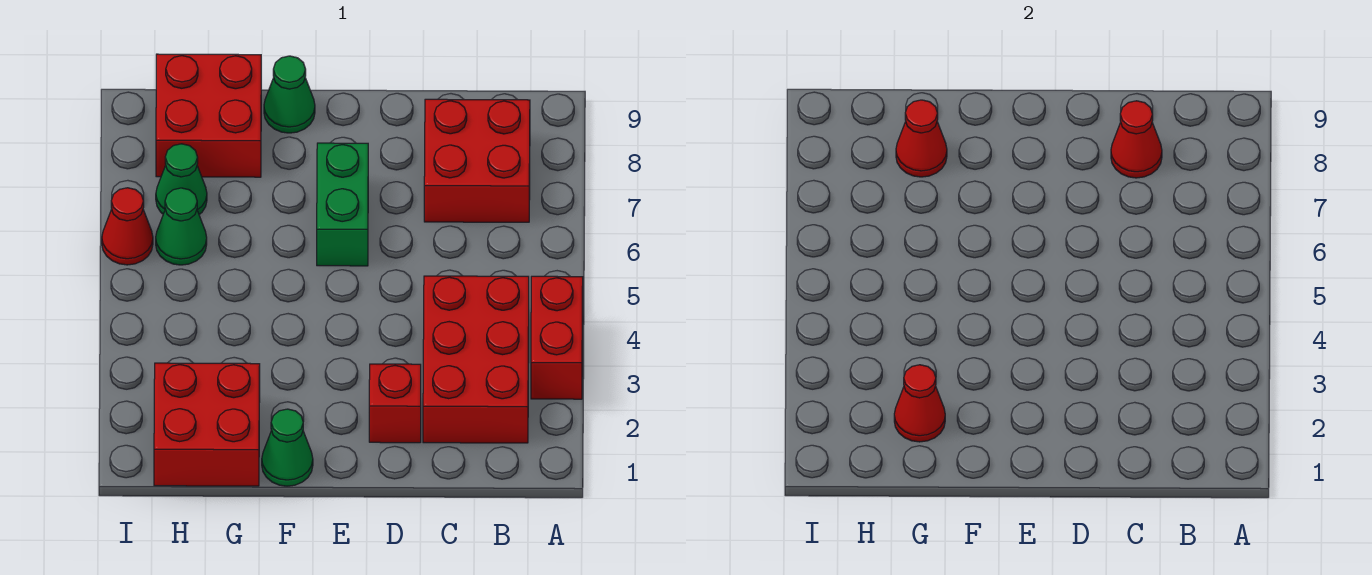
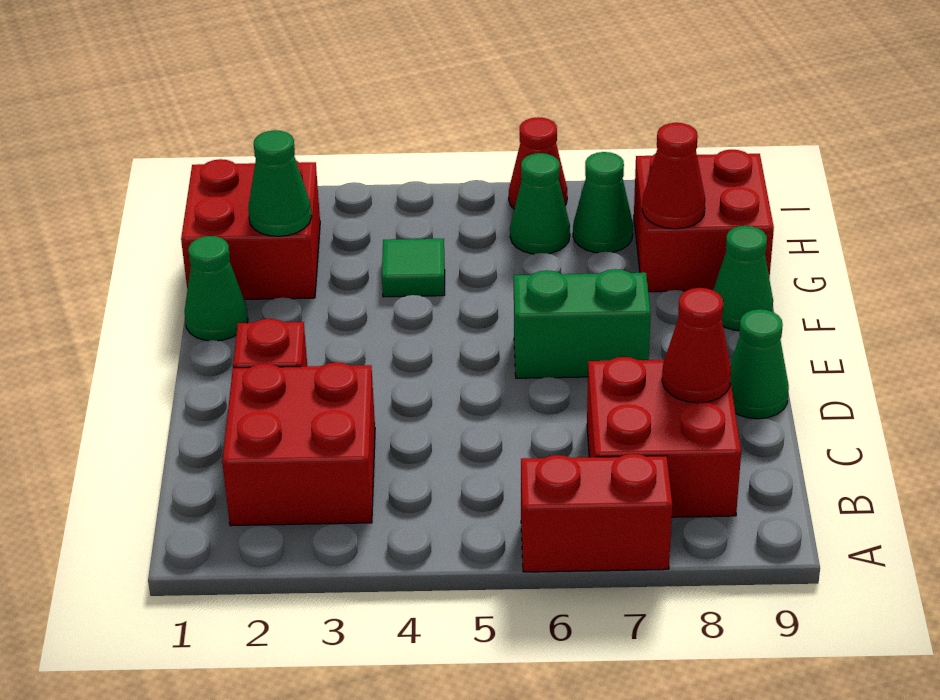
red 1x2 brick [531,276,583,399] -> red 1x2 brick moved to [521,454,672,572]
red 2x3 brick [423,276,529,443] -> red 2x2 brick [222,362,375,526]
none -> green 1x1 cone [730,309,789,419]
red 1x1 cone [894,365,945,442] -> green 1x1 cone [248,130,312,236]
none -> green 1x1 tile [382,238,445,297]

